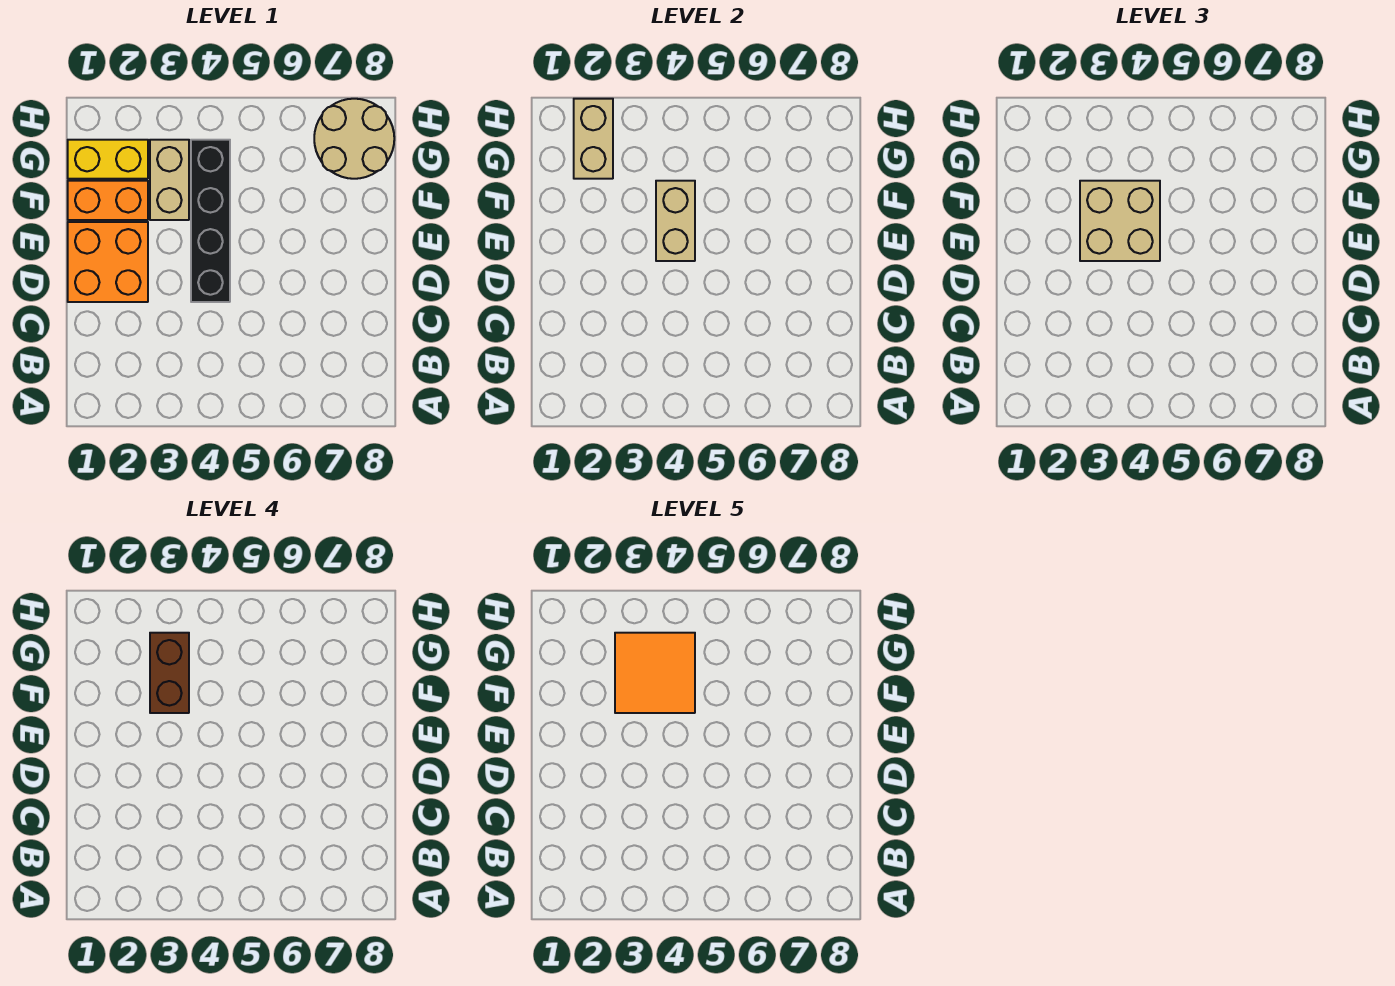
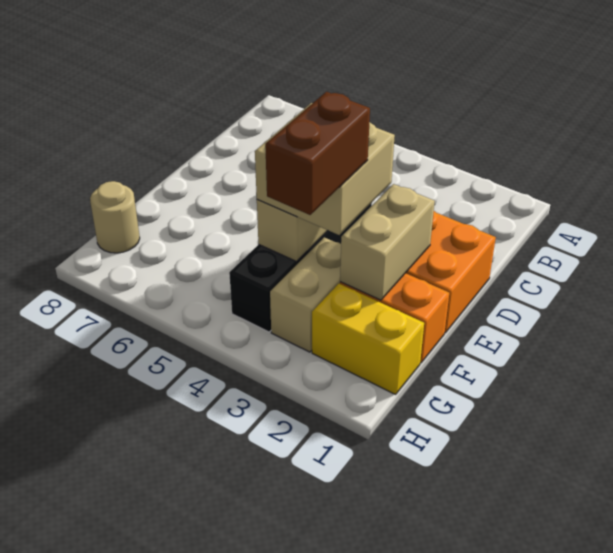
orange 2x2 tile [615,633,695,713] -> none
tan 1x2 brick [574,99,613,179] -> tan 1x2 brick moved to [340,184,435,300]
tan 2x2 round brick [314,99,394,179] -> tan 1x1 round brick [90,181,140,253]

